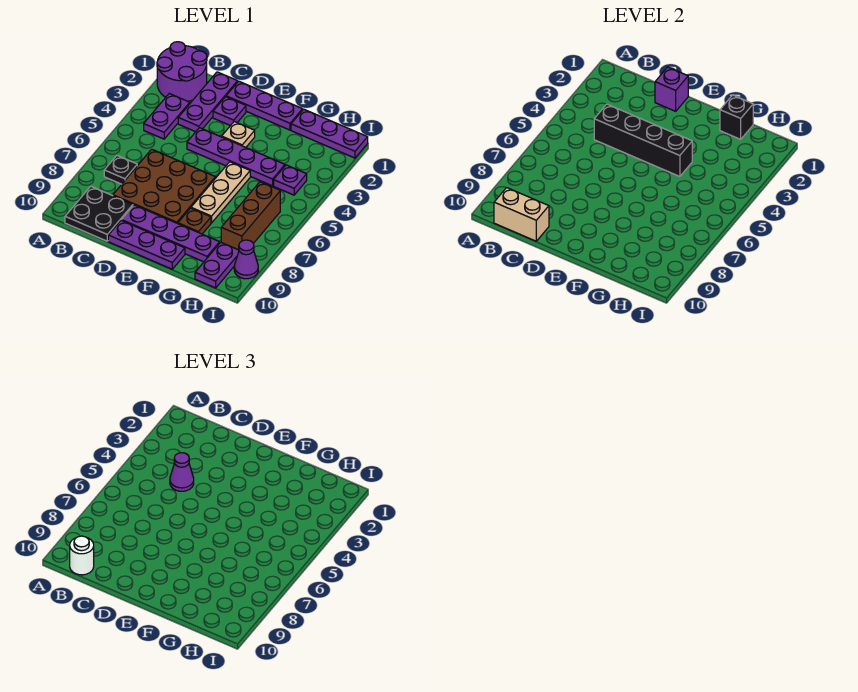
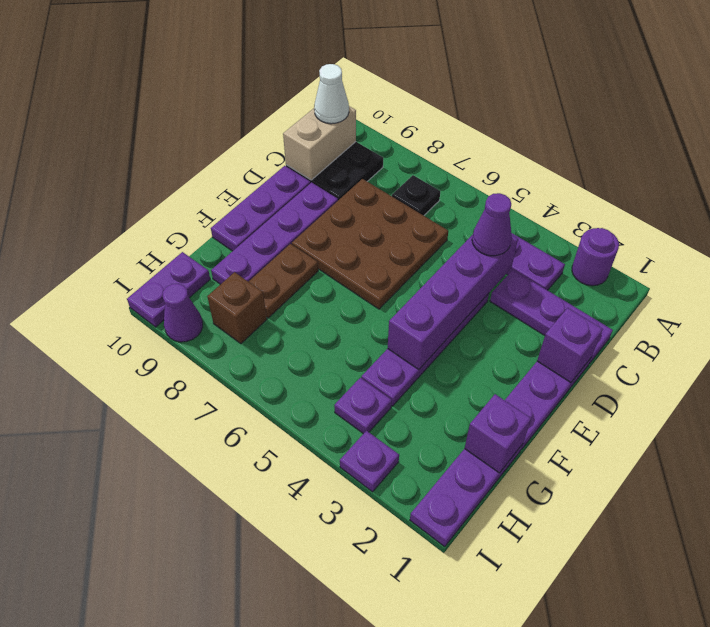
purple 2x2 round brick [157,42,207,101] -> purple 1x1 round brick [572,228,619,286]
white 1x1 round brick [70,536,94,575] -> white 1x1 cone [314,64,349,124]
black 1x4 brick [594,104,692,177] -> purple 1x4 brick [388,235,518,370]
purple 1x1 plate [213,97,246,126] -> purple 1x1 plate moved to [340,431,399,492]
tan 1x1 plate [222,122,255,147] -> none
tan 1x3 plate [191,162,250,223] -> none
brown 1x1 plate [178,208,211,234] -> brown 1x2 plate [249,244,318,318]
black 1x1 brick [720,95,753,139] -> purple 1x1 brick [465,394,531,473]
brown 1x3 brick [221,182,280,250] -> brown 1x1 brick [207,272,267,344]
purple 1x2 plate [195,242,239,288] -> purple 1x2 plate turned to [127,252,210,327]

